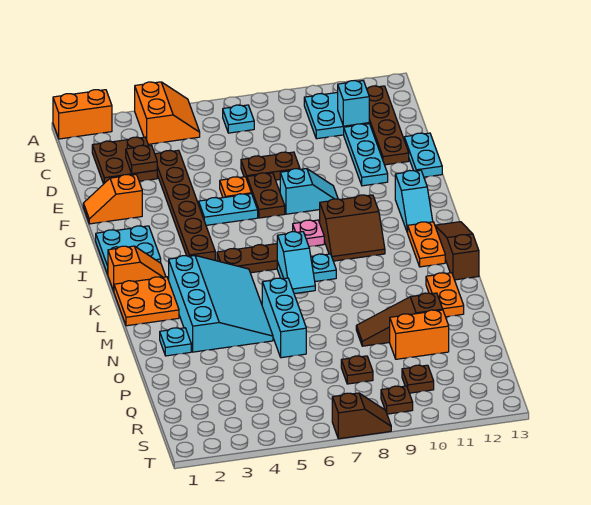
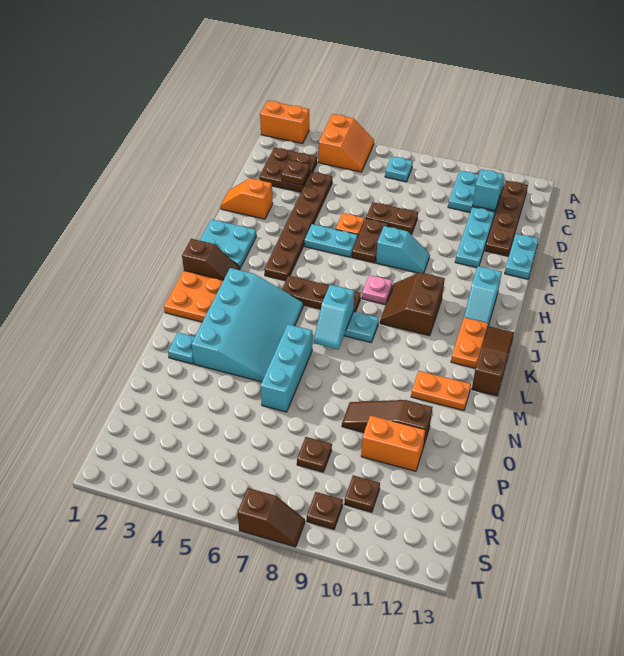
brown 2x2 slope [320,195,385,261] -> brown 2x2 slope turned to [380,272,445,336]
orange 1x2 slope [108,246,166,291] -> brown 1x2 slope [182,239,239,280]
orange 1x2 plate [426,273,464,317] -> orange 1x2 plate turned to [411,371,471,411]

